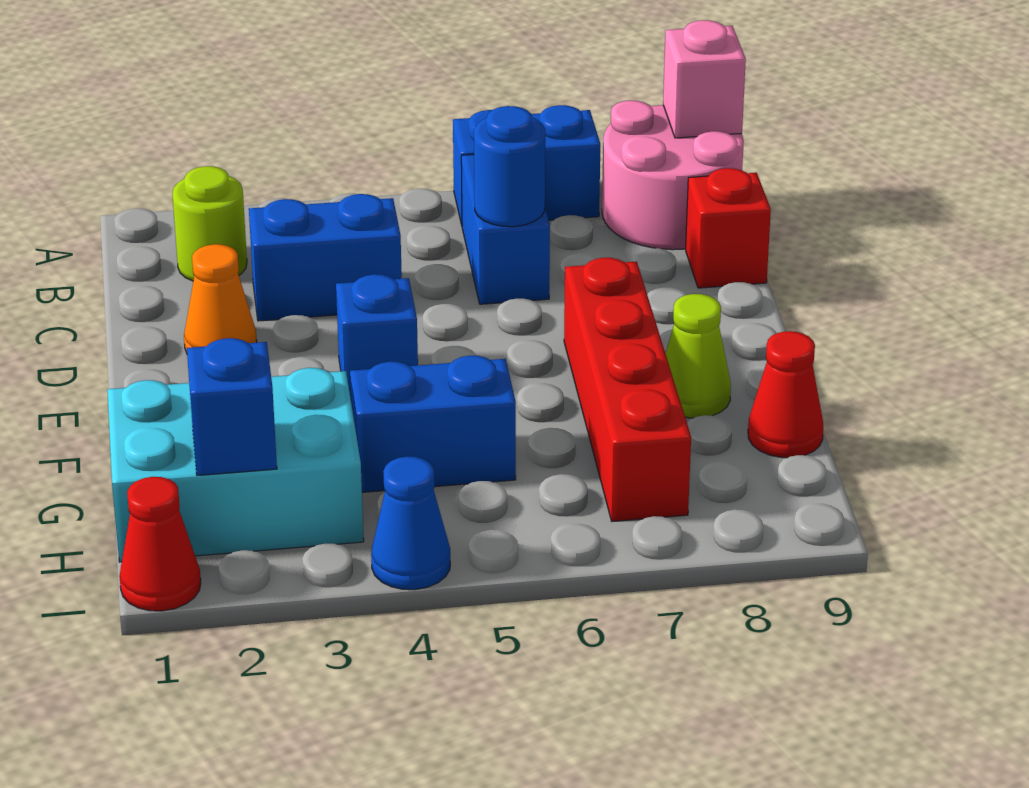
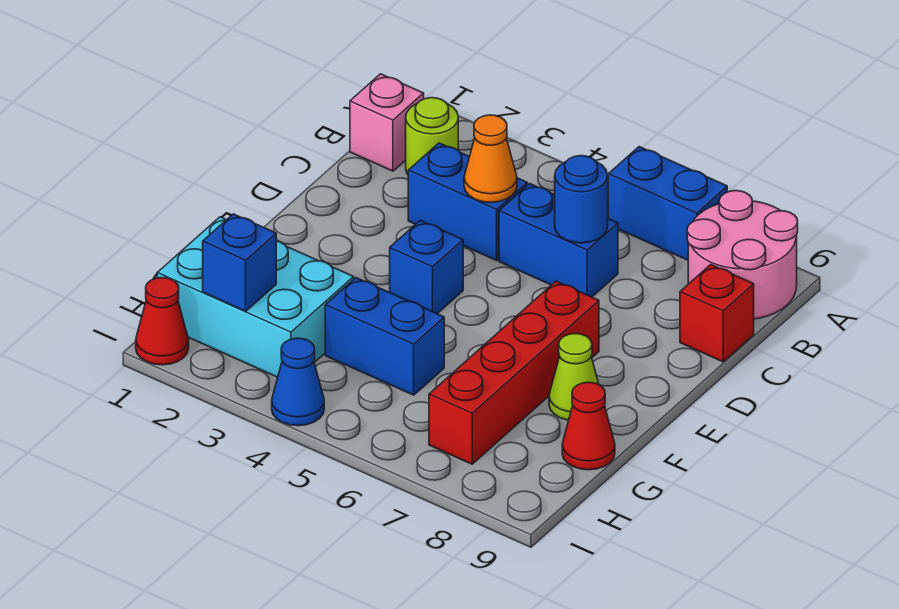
pink 1x1 brick [663,20,746,138] -> pink 1x1 brick moved to [350,74,424,171]
blue 1x2 brick [461,155,550,304] -> blue 1x2 brick turned to [499,183,618,297]
orange 1x1 cone [184,244,257,353] -> orange 1x1 cone moved to [464,115,517,202]

